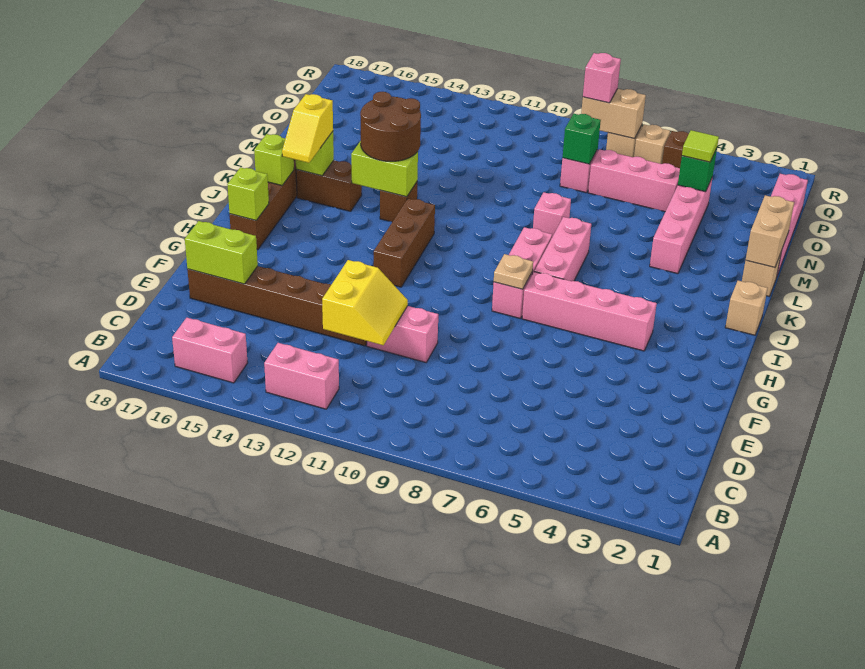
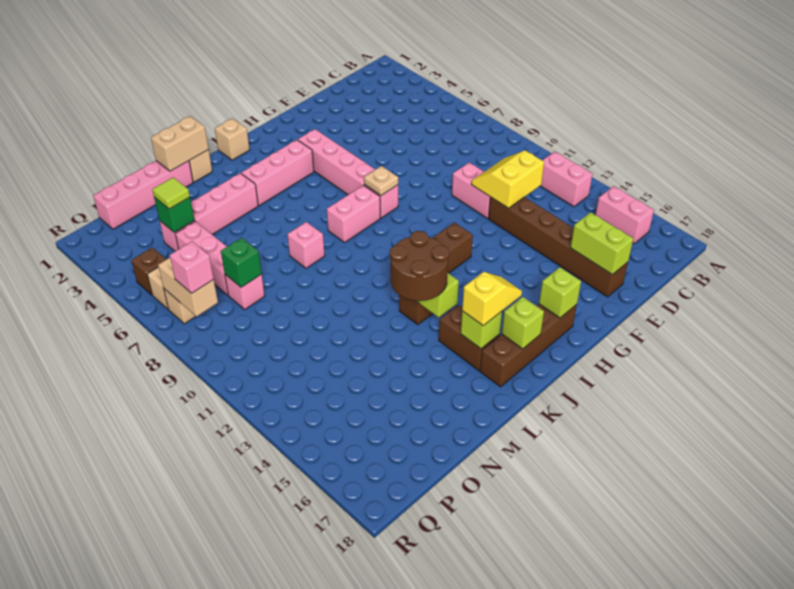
pink 1x3 brick [534,217,591,281] -> pink 1x3 brick moved to [241,140,314,205]

